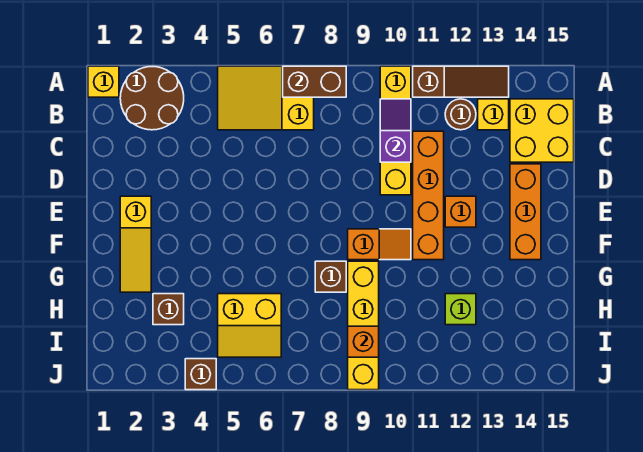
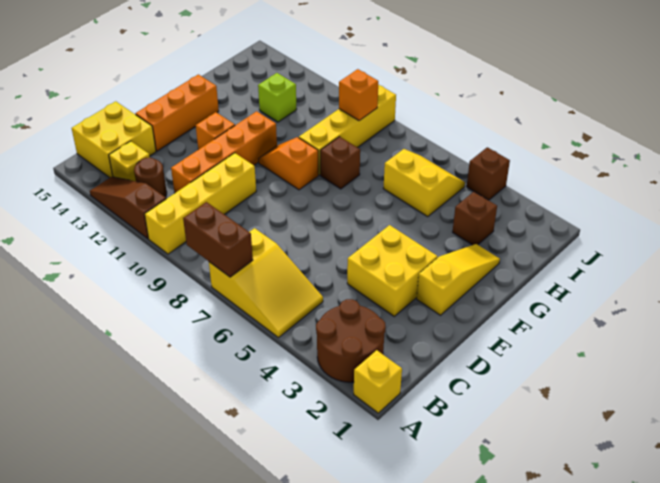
purple 1x2 slope [380,99,411,162] -> none
none -> yellow 2x2 brick [347,225,438,316]

